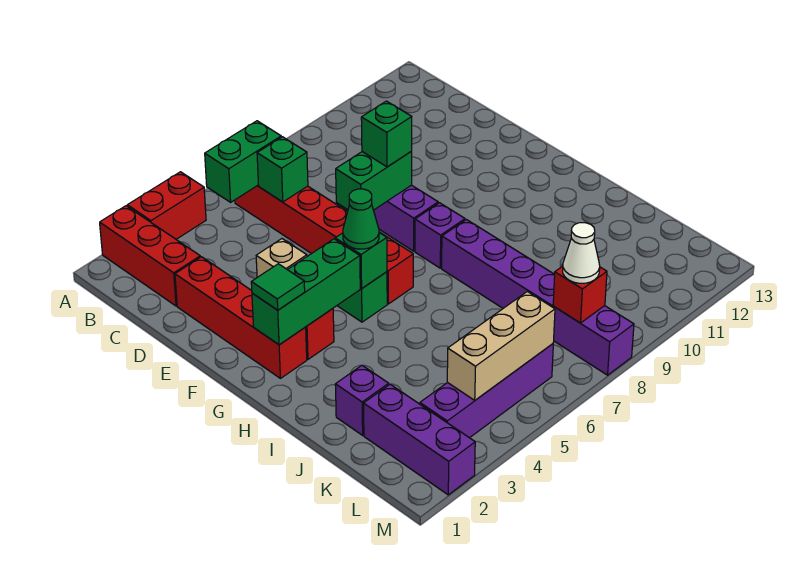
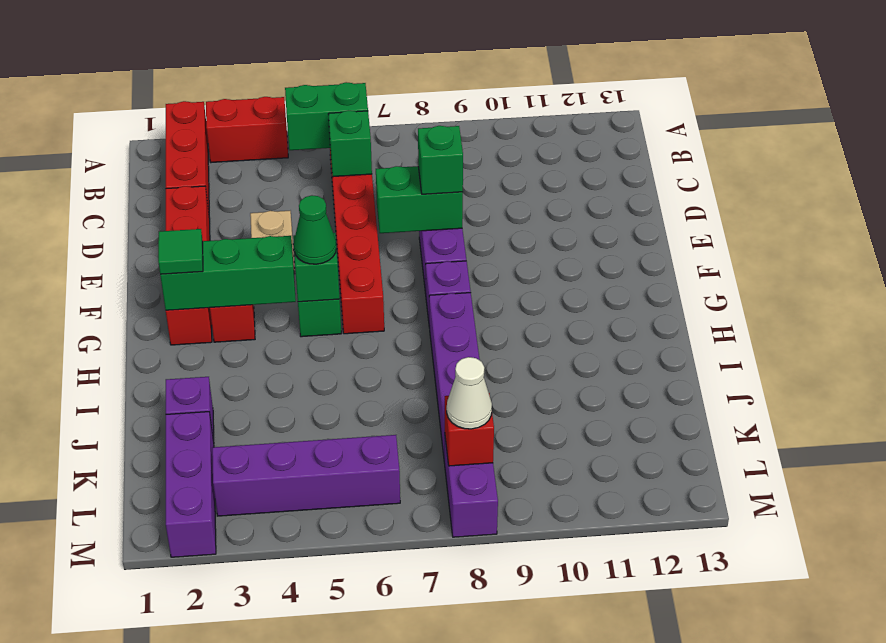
tan 1x3 brick [447,291,555,400] -> none

